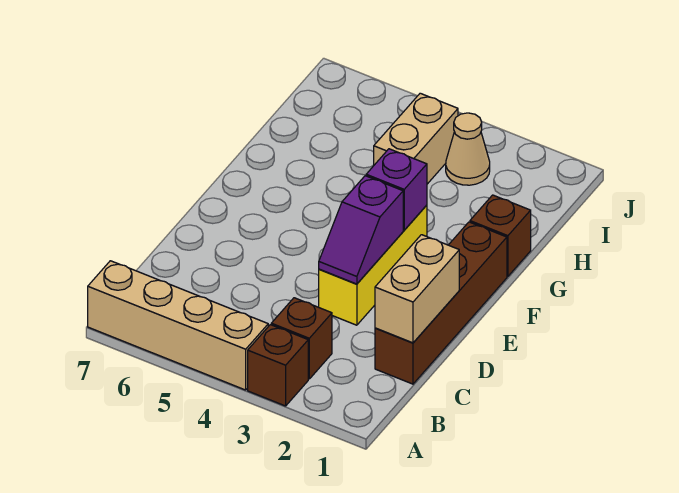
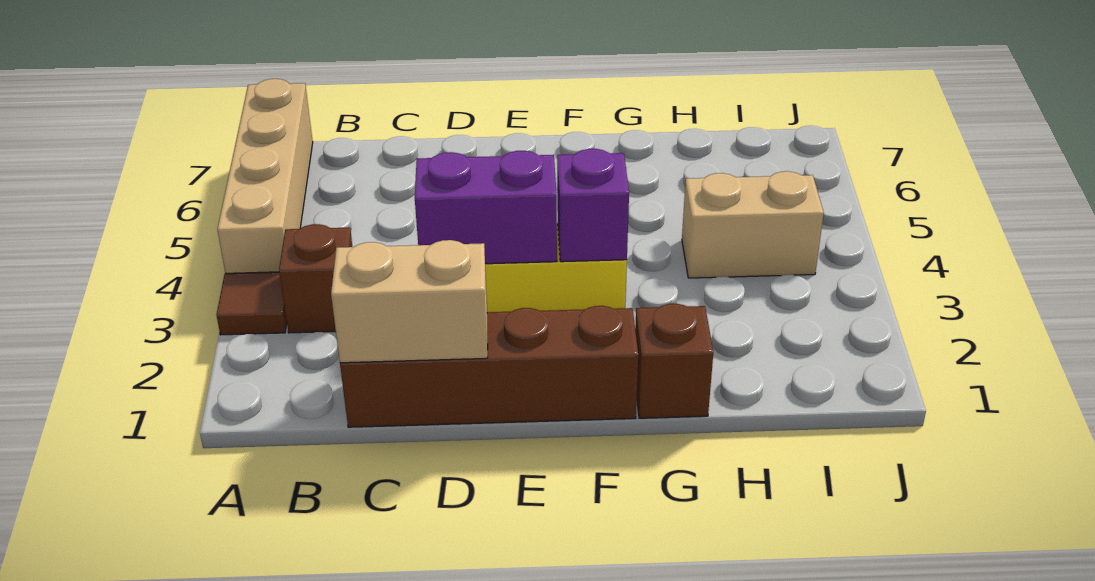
brown 1x1 brick [248,325,308,406] -> brown 1x1 tile [216,272,287,335]
purple 1x2 slope [319,176,403,284] -> purple 1x2 brick [415,151,557,264]
tan 1x1 cone [446,113,490,185] -> none

